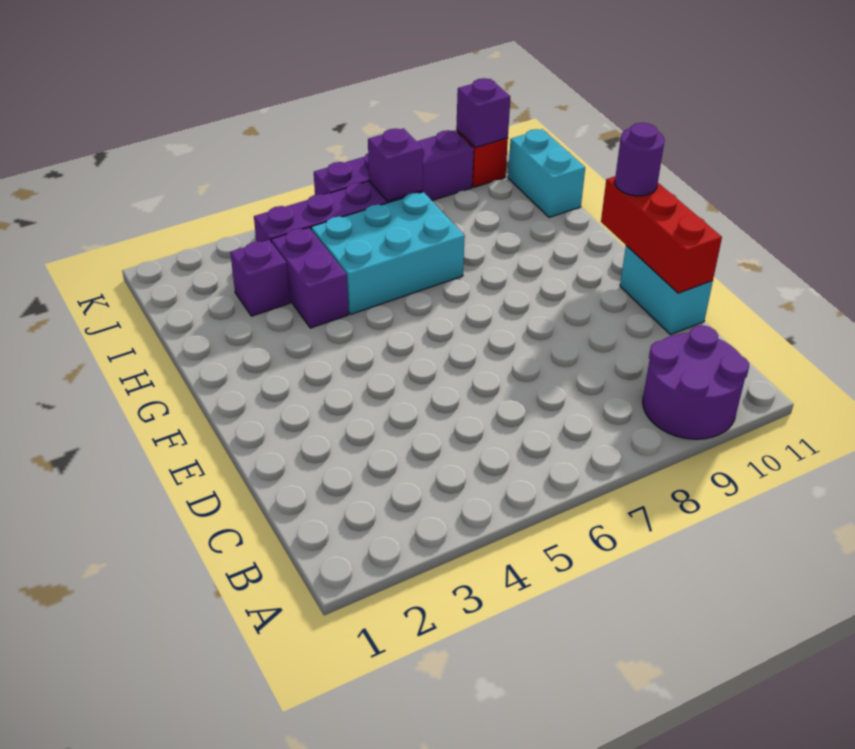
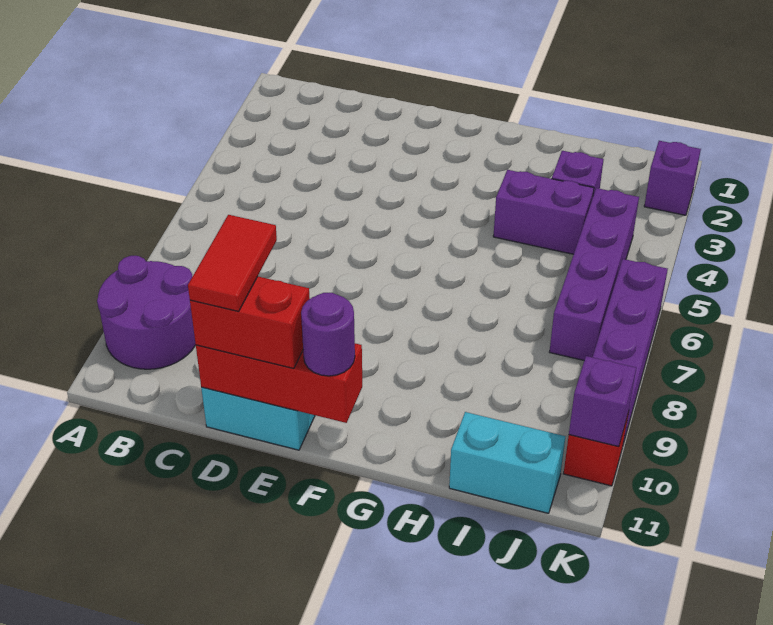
none -> red 1x2 tile [188,215,277,311]
none -> red 1x2 brick [190,276,310,368]
cyan 2x3 brick [311,192,465,314] -> none
purple 1x1 brick [368,128,423,201] -> purple 1x1 brick moved to [644,141,701,215]

